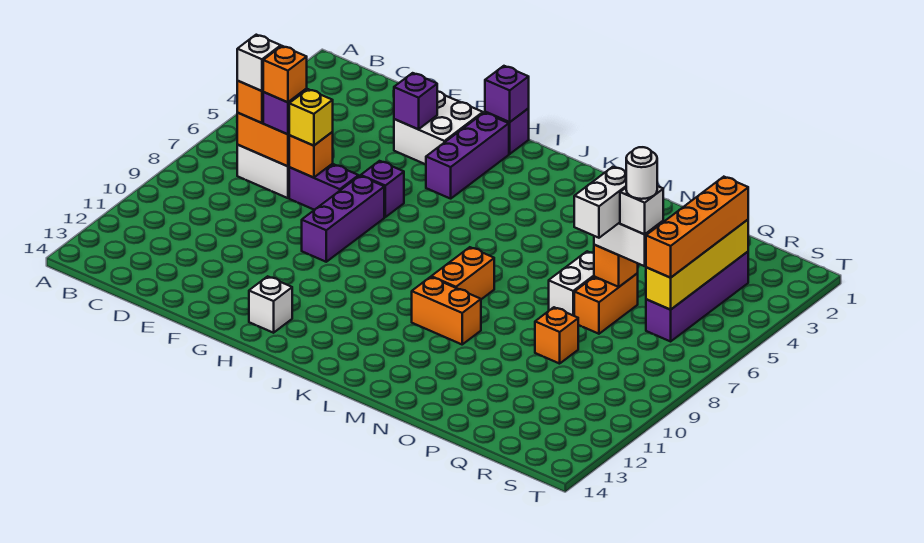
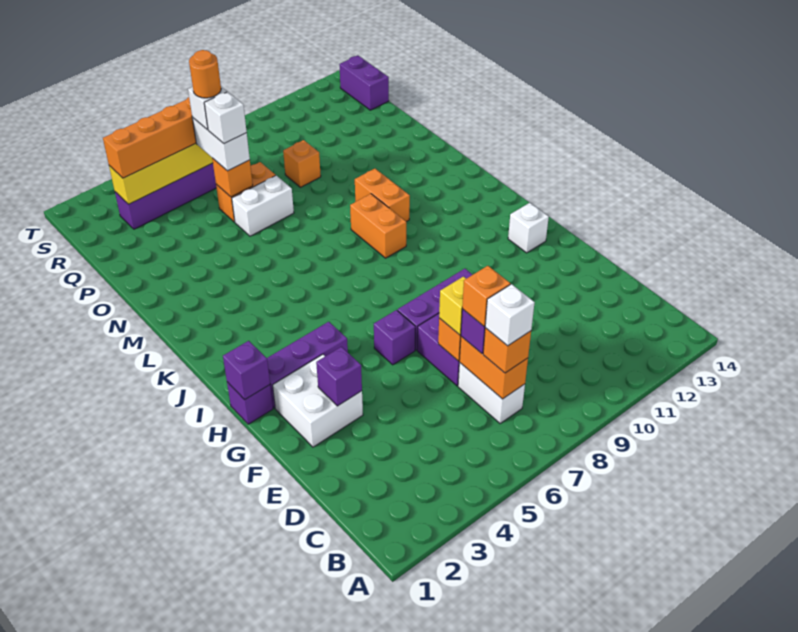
orange 1x2 brick [431,247,494,299] -> orange 1x2 brick turned to [350,194,406,258]
white 1x2 brick [574,167,626,238] -> white 1x1 brick [204,92,247,143]
white 1x1 round brick [626,147,657,199] -> orange 1x1 round brick [189,50,221,98]
none -> purple 1x2 brick [339,55,389,110]

